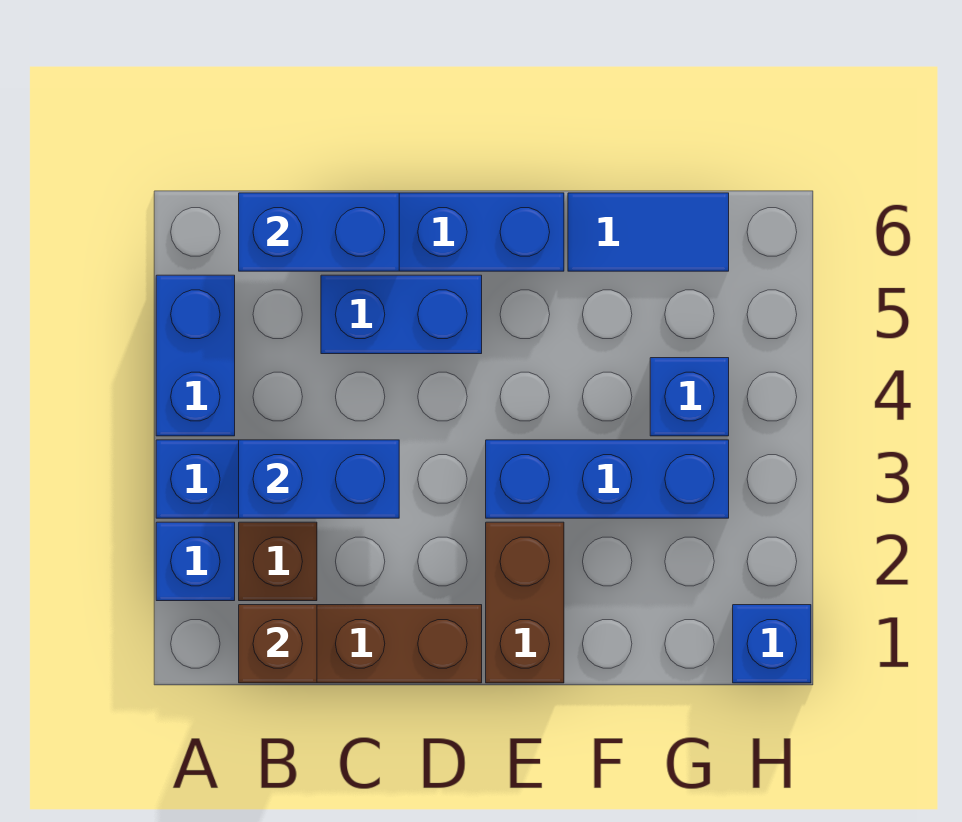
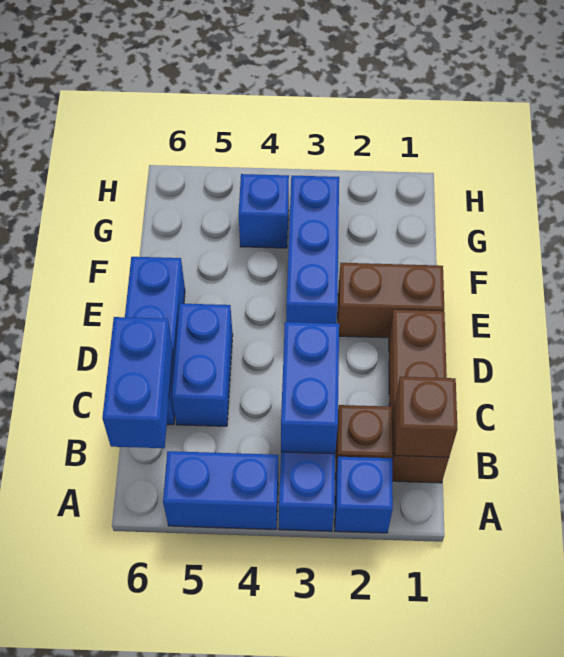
blue 1x2 tile [568,193,729,271] -> none
blue 1x1 brick [733,605,811,683] -> none

